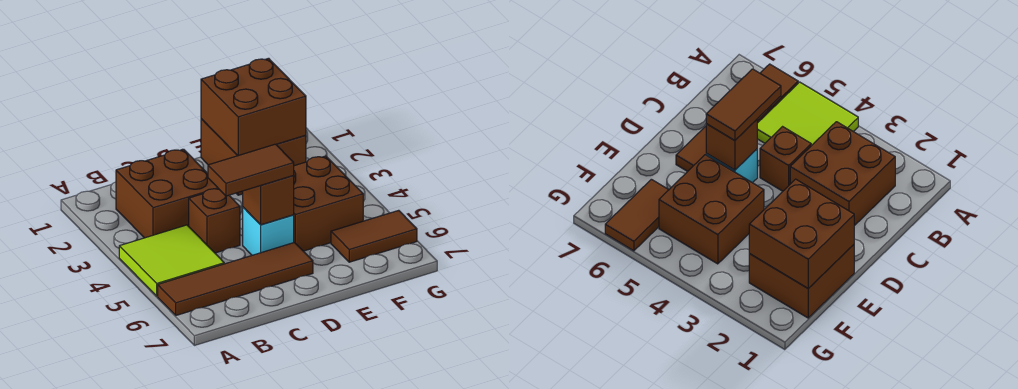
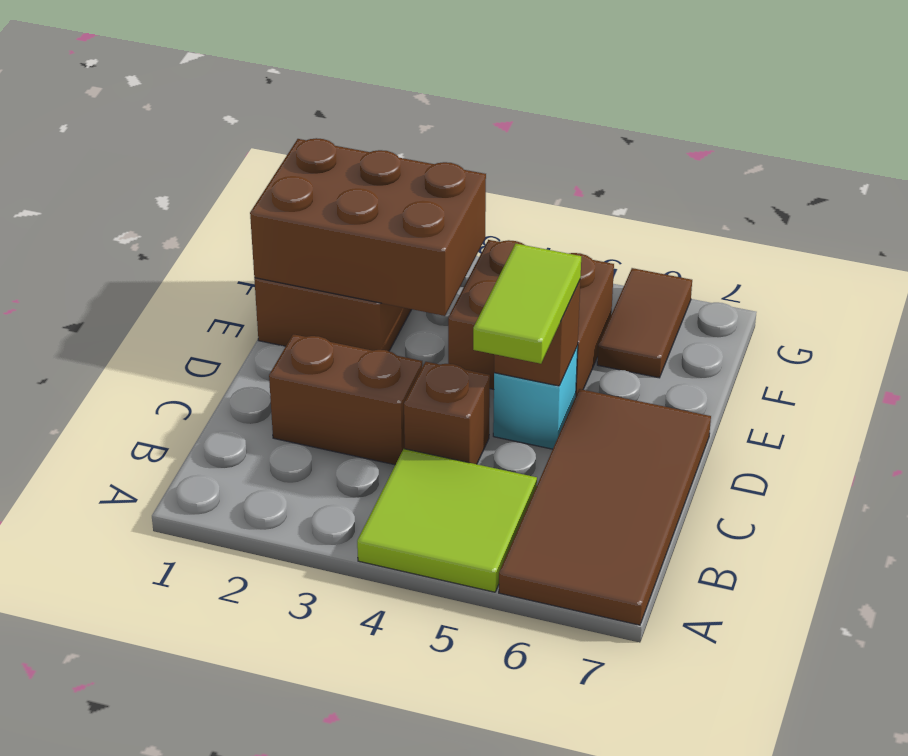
brown 1x4 tile [158,242,313,315] -> brown 2x4 tile [499,389,711,625]
brown 2x2 brick [116,149,218,238] -> brown 1x2 brick [269,334,422,465]
brown 1x2 tile [208,144,294,196] -> lime 1x2 tile [473,244,581,364]
brown 2x2 brick [201,58,306,156] -> brown 2x3 brick [250,138,486,316]

